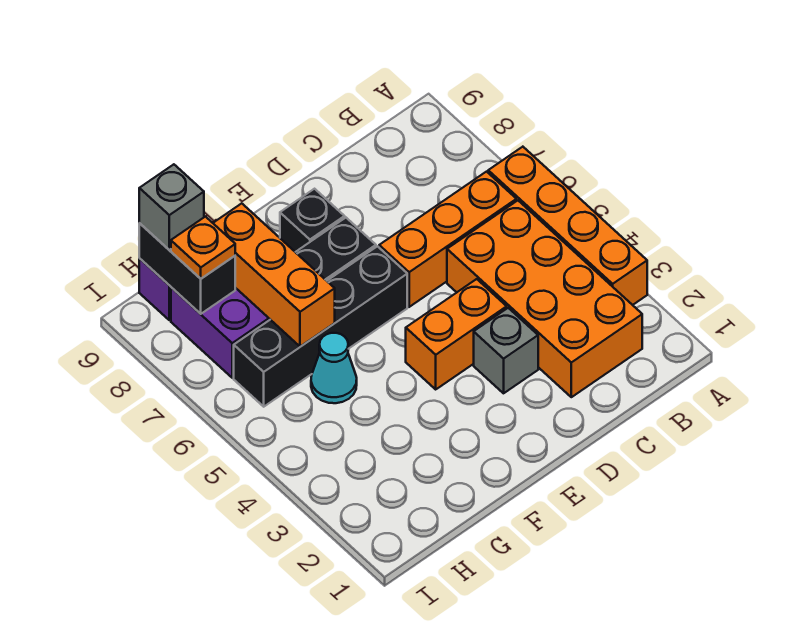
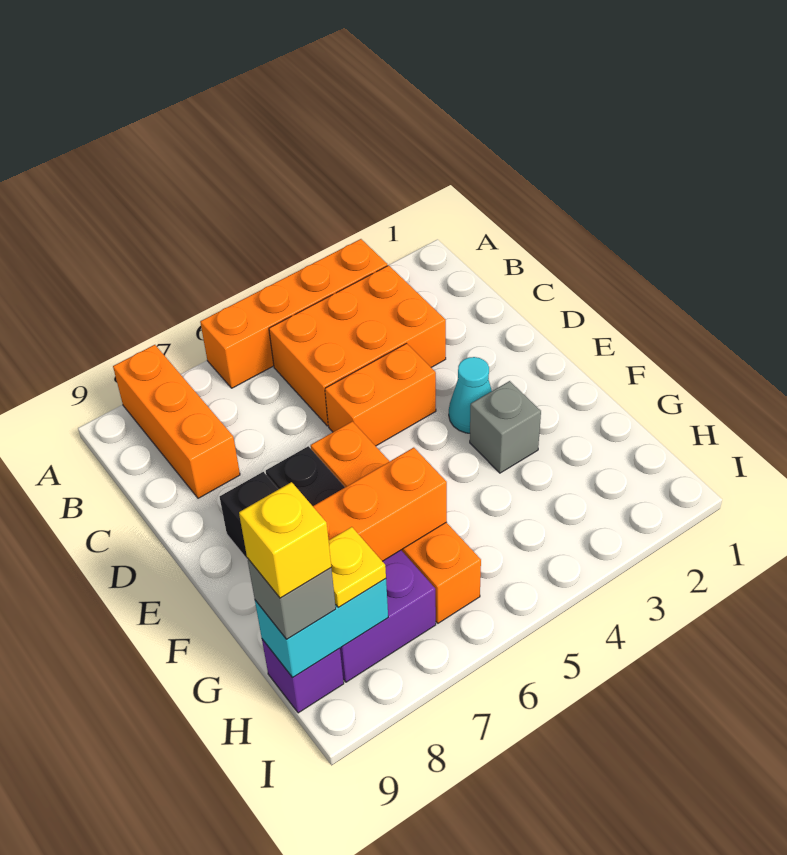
orange 2x4 brick [447,201,642,397] -> orange 2x3 brick [269,265,446,426]
orange 1x3 brick [379,172,516,307] -> orange 1x3 brick moved to [113,345,240,498]
grey 1x1 brick [474,308,538,393] -> grey 1x1 brick moved to [470,381,541,473]
orange 1x2 brick [406,279,507,389] -> orange 1x2 brick turned to [325,344,436,446]
black 1x4 brick [234,246,407,407] -> orange 1x4 brick [311,421,481,623]
cyan 1x1 cone [311,333,357,403] -> cyan 1x1 cone moved to [449,357,492,433]
black 1x2 brick [139,223,235,314] -> cyan 1x2 brick [255,579,388,678]
orange 1x1 plate [171,217,235,279] -> yellow 1x1 plate [329,527,386,608]
none -> yellow 1x1 brick [239,482,331,598]

